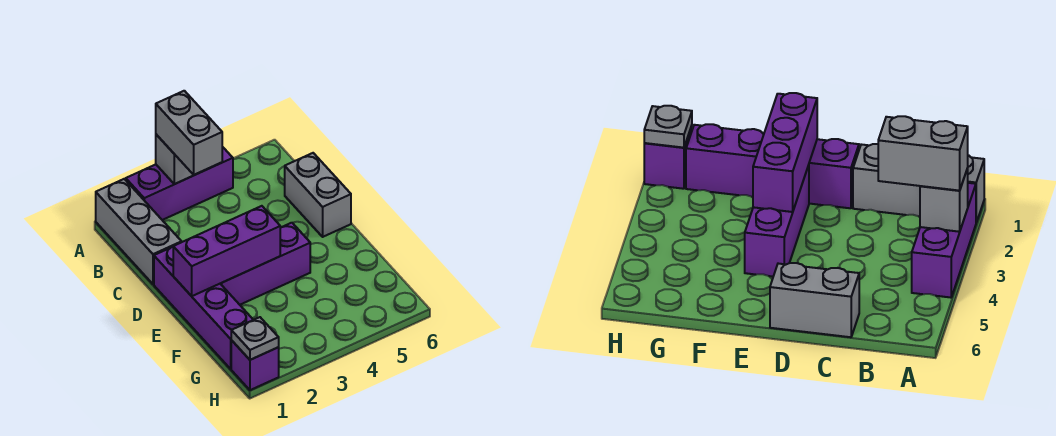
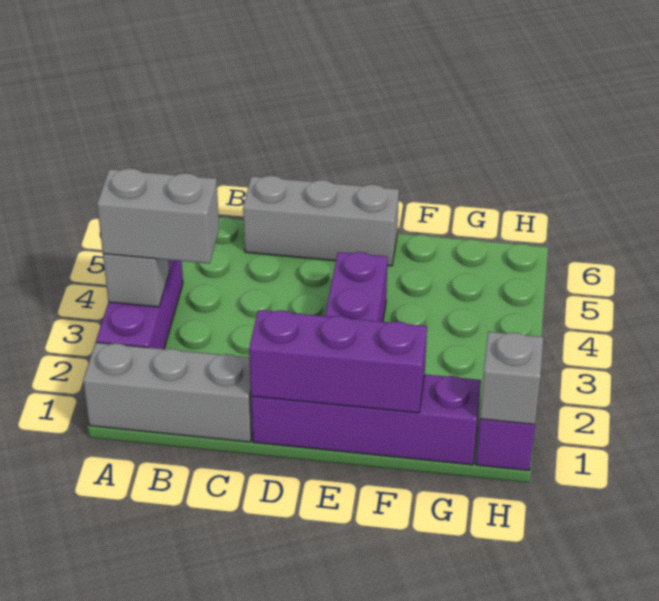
grey 1x2 brick [285,153,351,237] -> grey 1x3 brick [243,176,399,266]
purple 1x3 brick [173,206,280,296] -> purple 1x3 brick turned to [249,310,427,413]
grey 1x1 plate [231,317,279,360] -> grey 1x1 brick [480,332,543,424]

